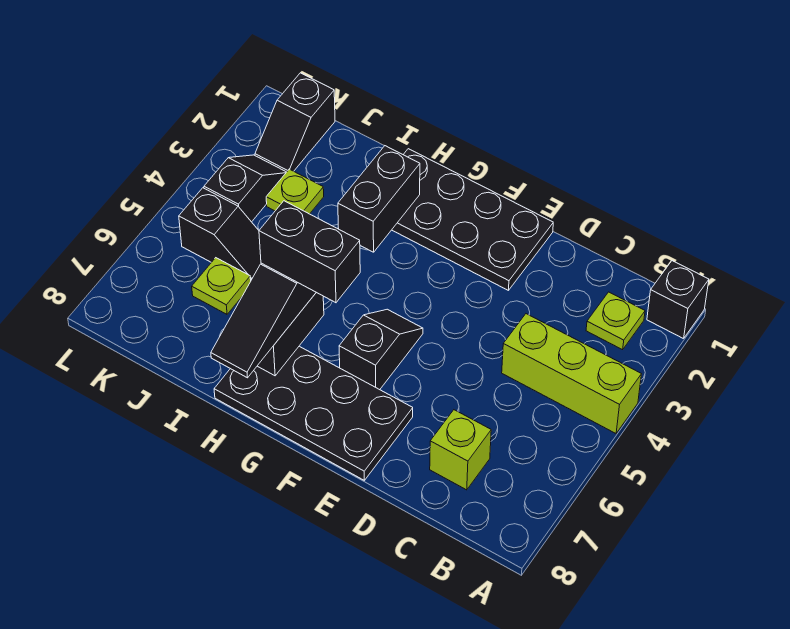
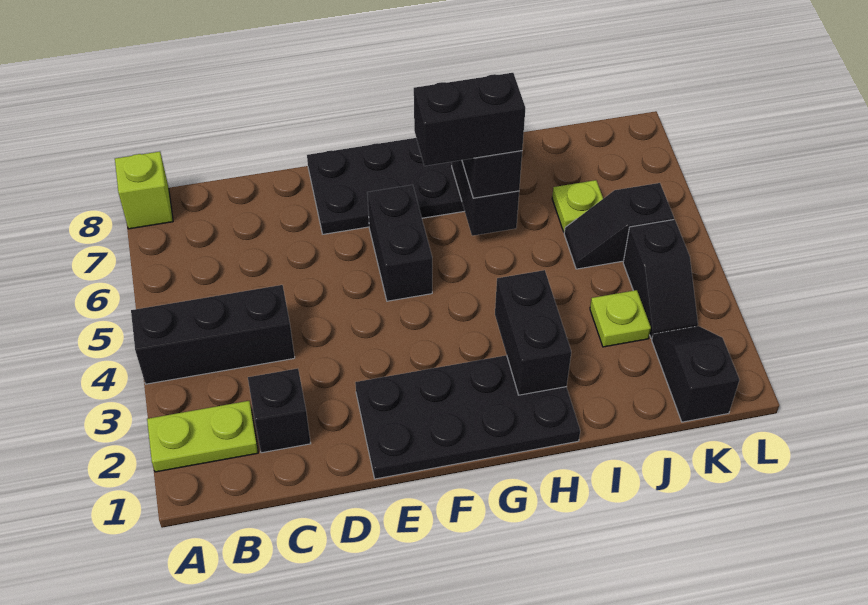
black 1x1 brick [647,261,709,339] -> black 1x1 brick moved to [248,369,311,453]
lime 1x3 brick [502,314,641,433] -> black 1x3 brick [131,285,295,384]
lime 1x1 plate [586,292,645,350] -> lime 1x2 plate [147,401,258,472]
lime 1x1 brick [430,410,491,490] -> lime 1x1 brick moved to [115,152,173,229]
black 1x2 slope [339,309,423,390] -> black 1x2 brick [367,185,432,301]

